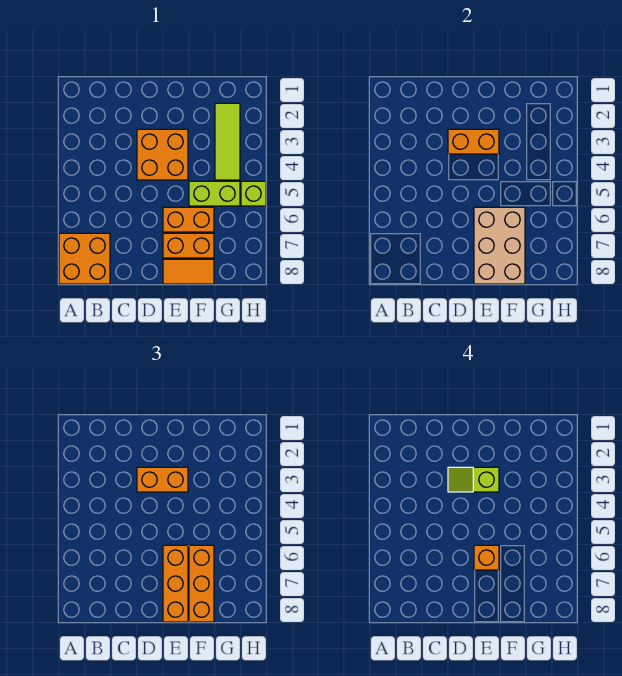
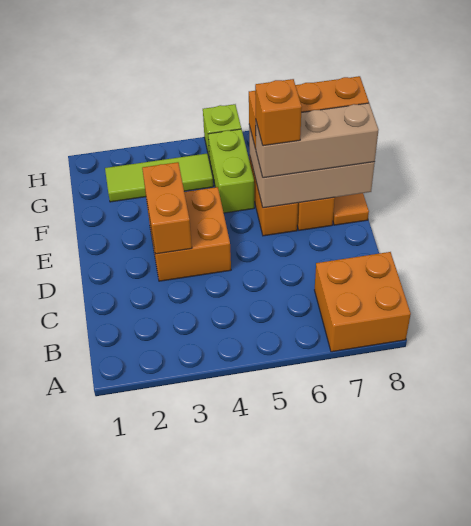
orange 1x2 brick [137,467,188,492] -> none
lime 1x2 slope [448,467,499,492] -> none
orange 1x3 brick [163,545,188,622] -> tan 1x3 brick [256,103,378,178]

